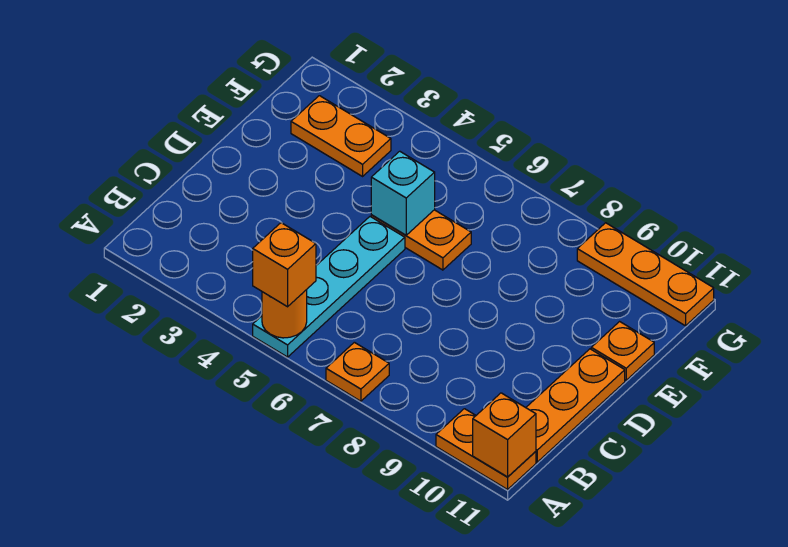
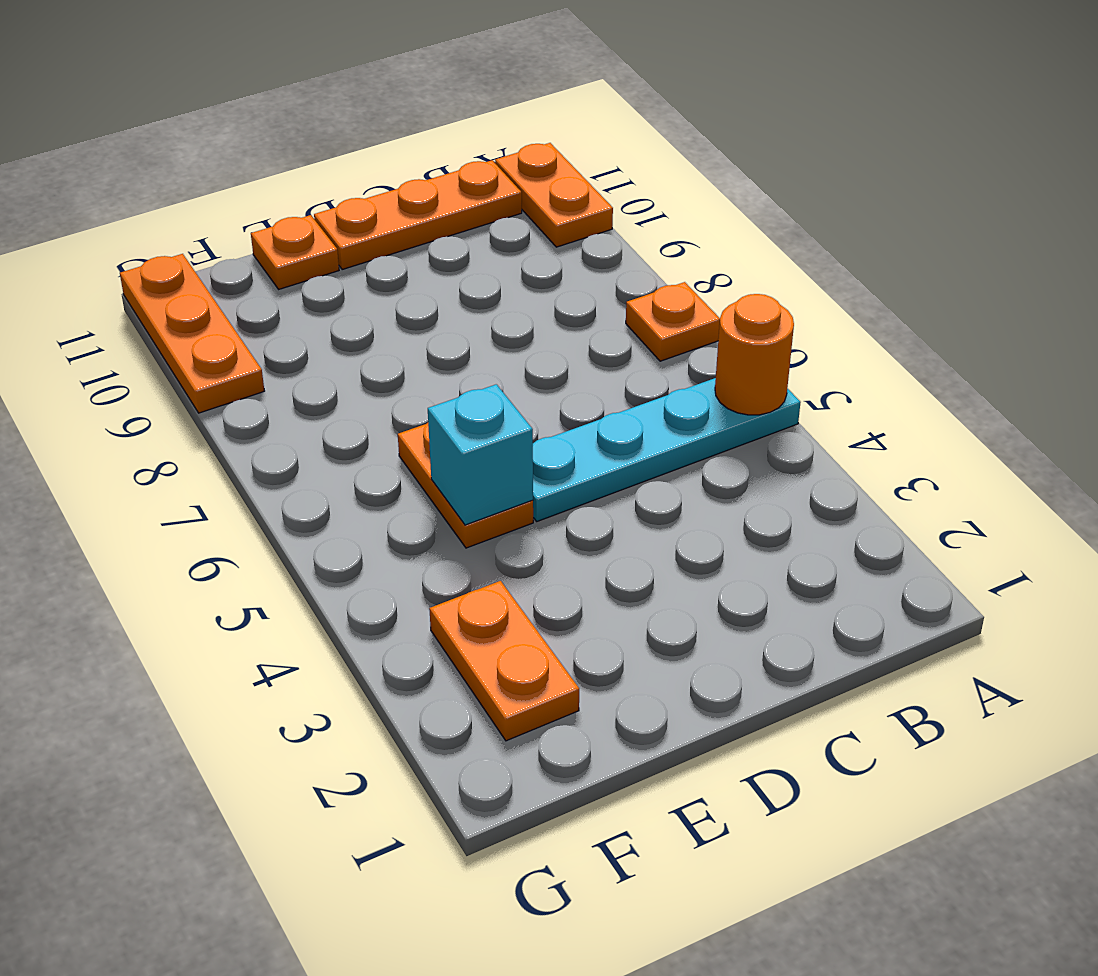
orange 1x1 brick [253,223,316,307] -> none
orange 1x1 brick [473,393,536,477] -> none

